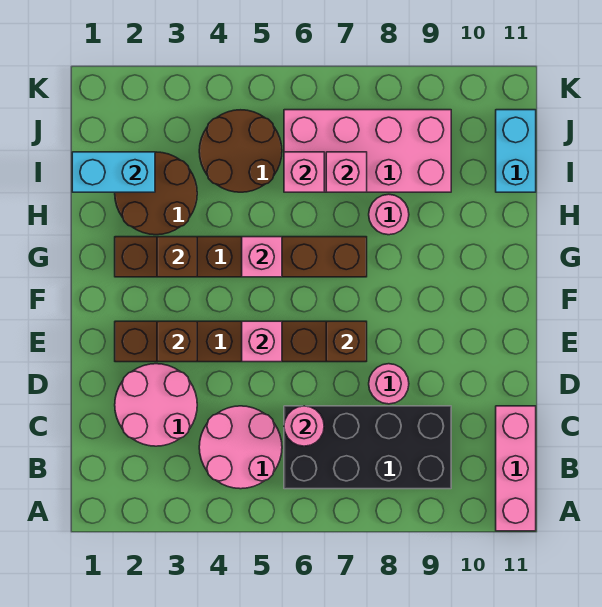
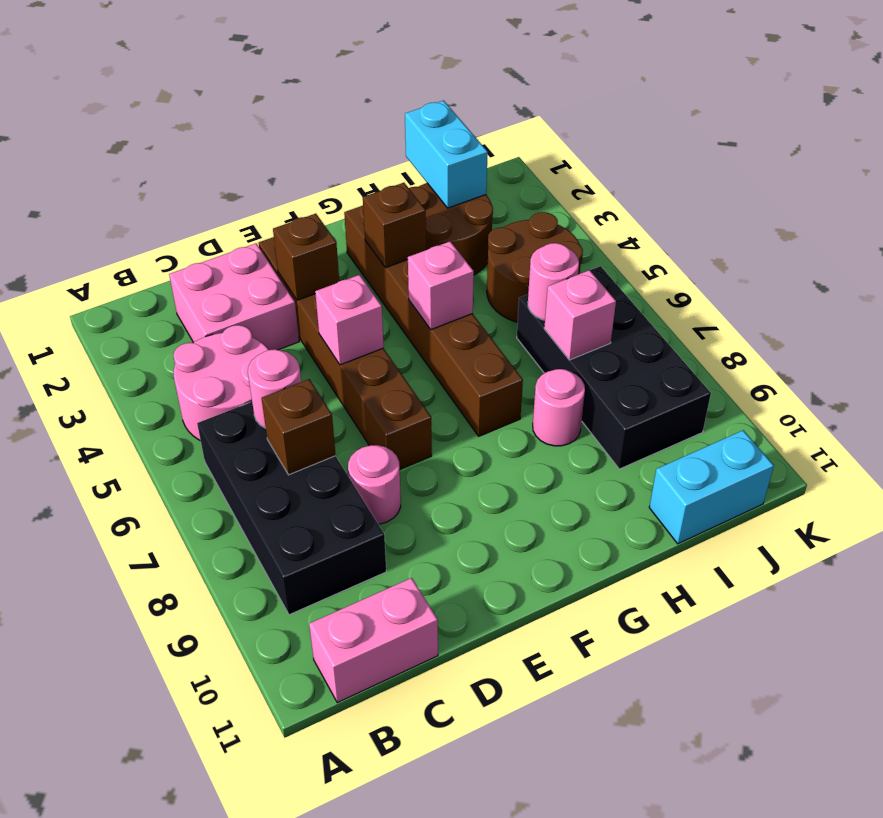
pink 1x3 brick [496,406,536,531] -> pink 1x2 brick [309,578,438,703]
pink 2x2 round brick [115,364,197,446] -> pink 2x2 brick [169,243,299,350]
brown 1x1 brick [326,321,367,362] -> brown 1x1 brick moved to [262,379,336,475]
pink 2x4 brick [284,110,451,192] -> black 2x4 brick [517,266,711,469]
pink 1x1 brick [284,152,324,192] -> pink 1x1 round brick [528,243,579,320]

